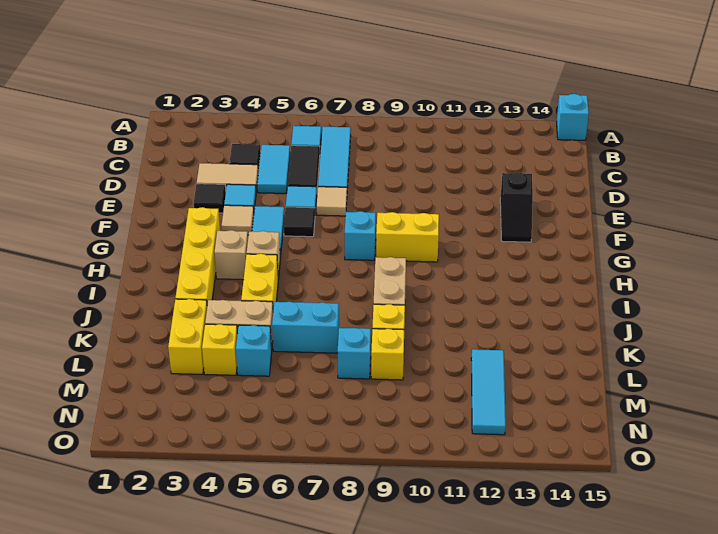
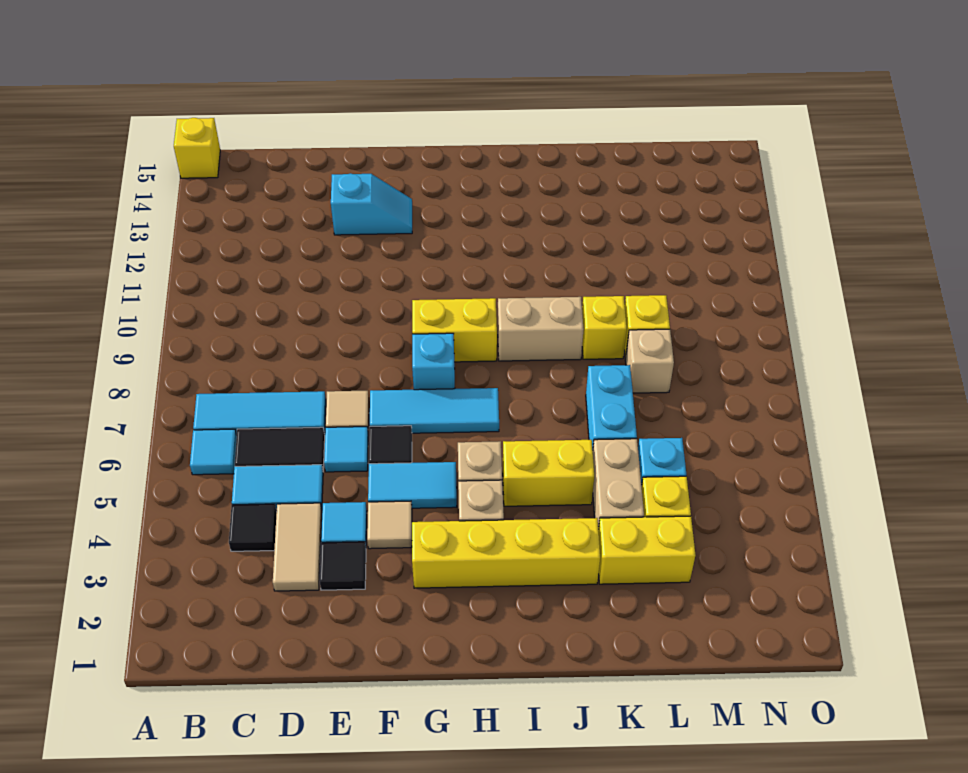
cyan 1x1 brick [557,94,589,140] -> yellow 1x1 brick [174,118,220,178]
black 1x2 slope [500,172,533,242] -> cyan 1x2 slope [331,173,412,235]
yellow 1x2 brick [376,212,439,262] -> yellow 1x2 brick turned to [412,298,497,362]
cyan 1x1 brick [338,328,371,379] -> tan 1x1 brick [625,329,674,393]
cyan 1x3 tile [471,349,506,435] -> cyan 1x3 tile moved to [370,388,499,433]

